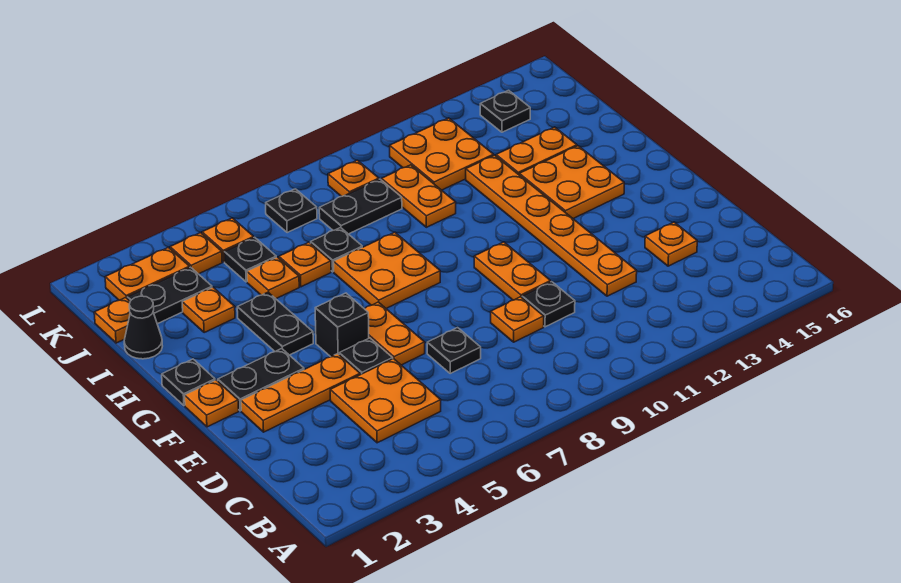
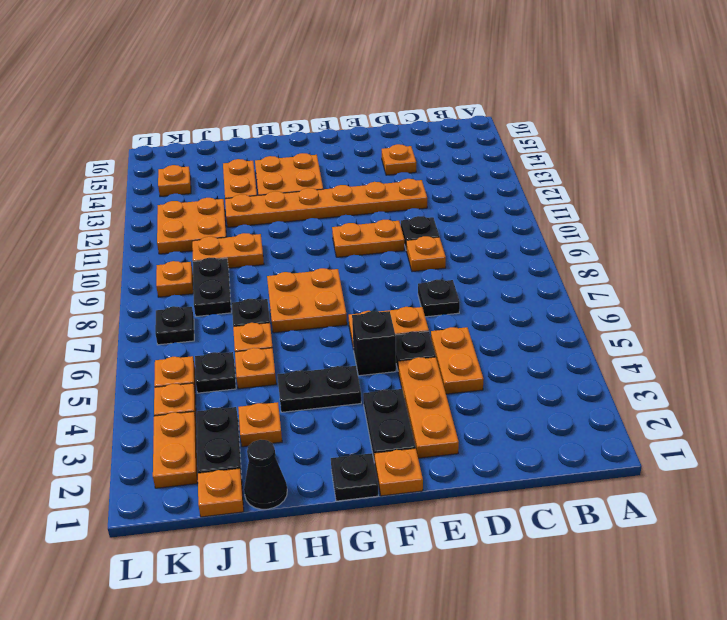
orange 2x2 plate [330,359,441,443] -> orange 1x2 plate [431,327,483,394]
black 1x1 plate [480,90,530,132] -> orange 1x1 plate [158,165,191,197]

